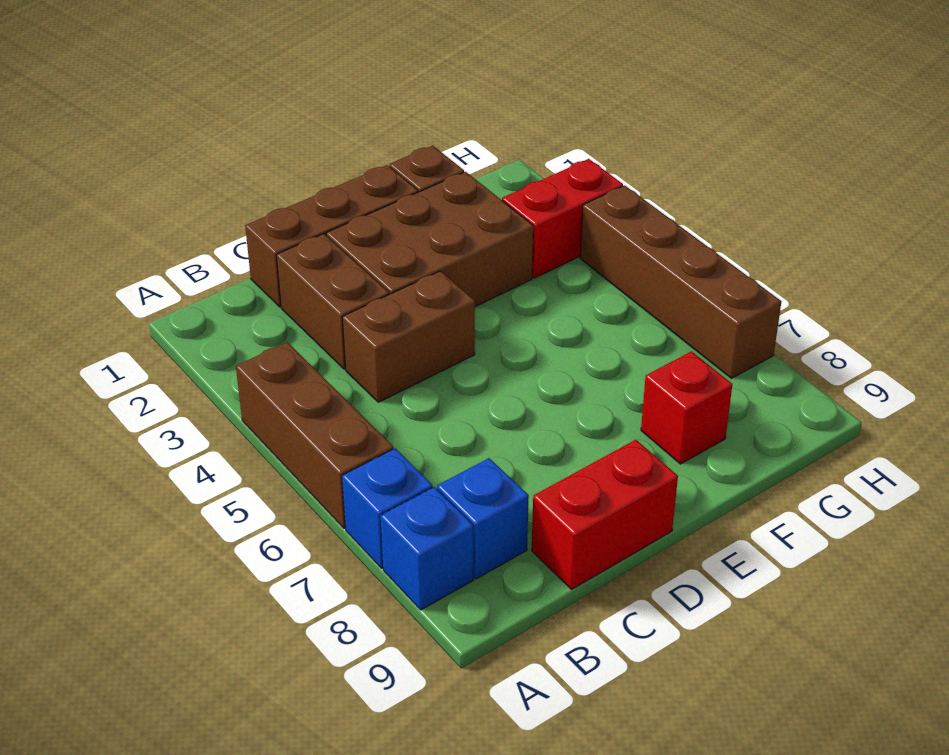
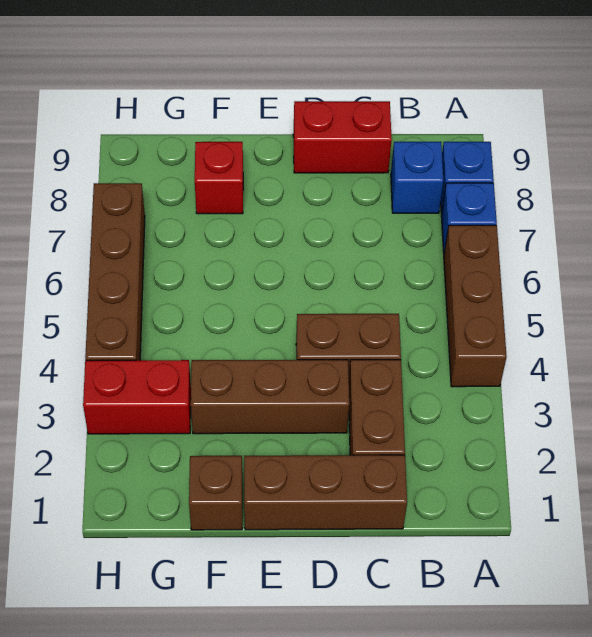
brown 2x3 brick [326,172,533,307] -> brown 1x3 brick [191,360,349,434]

